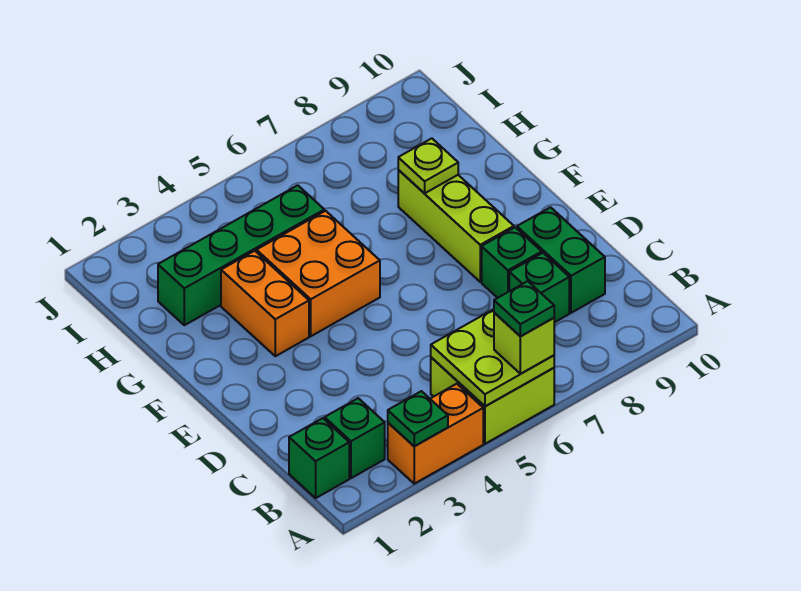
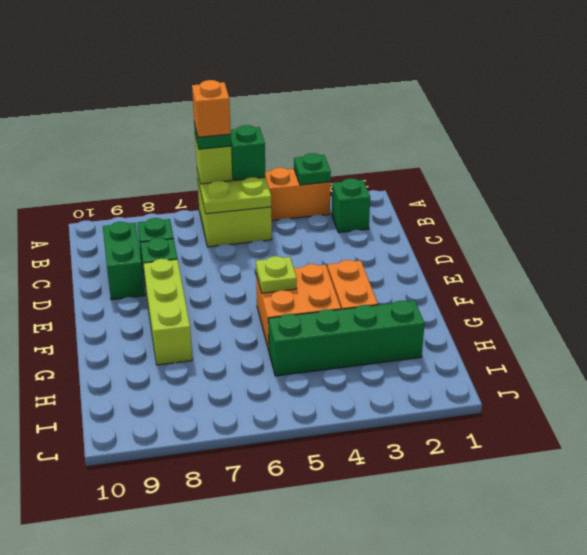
none -> orange 1x1 brick [192,80,231,137]
green 1x1 brick [289,418,349,498] -> green 1x1 brick moved to [230,125,265,181]
lime 1x1 plate [398,138,458,193] -> lime 1x1 plate moved to [256,256,297,293]

